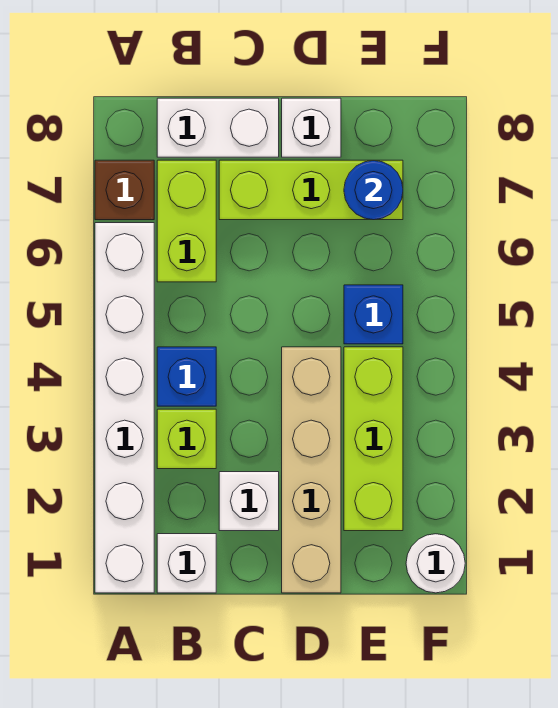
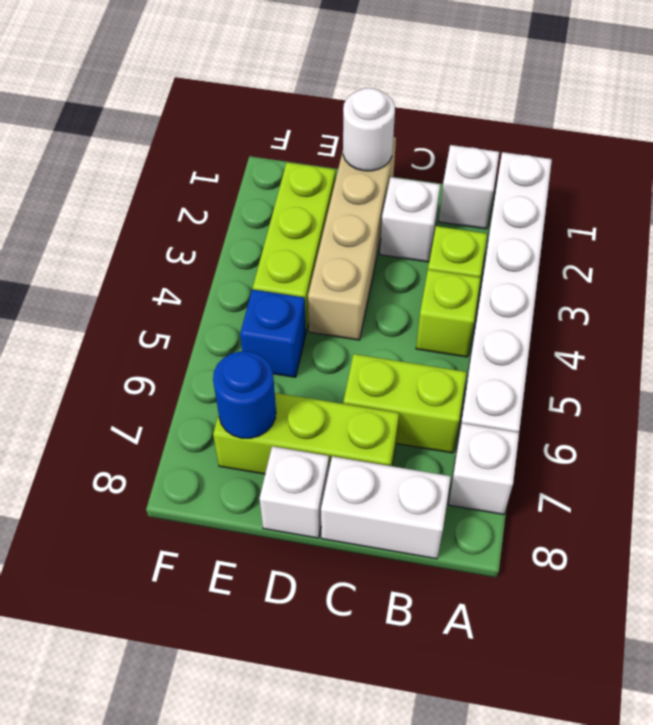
brown 1x1 brick [95,160,154,220] -> white 1x1 brick [448,423,519,514]
blue 1x1 brick [157,347,216,406] -> lime 1x1 brick [416,270,481,357]
lime 1x2 brick [157,160,216,282] -> lime 1x2 brick turned to [343,354,466,453]
white 1x1 round brick [406,534,465,593] -> white 1x1 round brick moved to [343,88,395,171]

